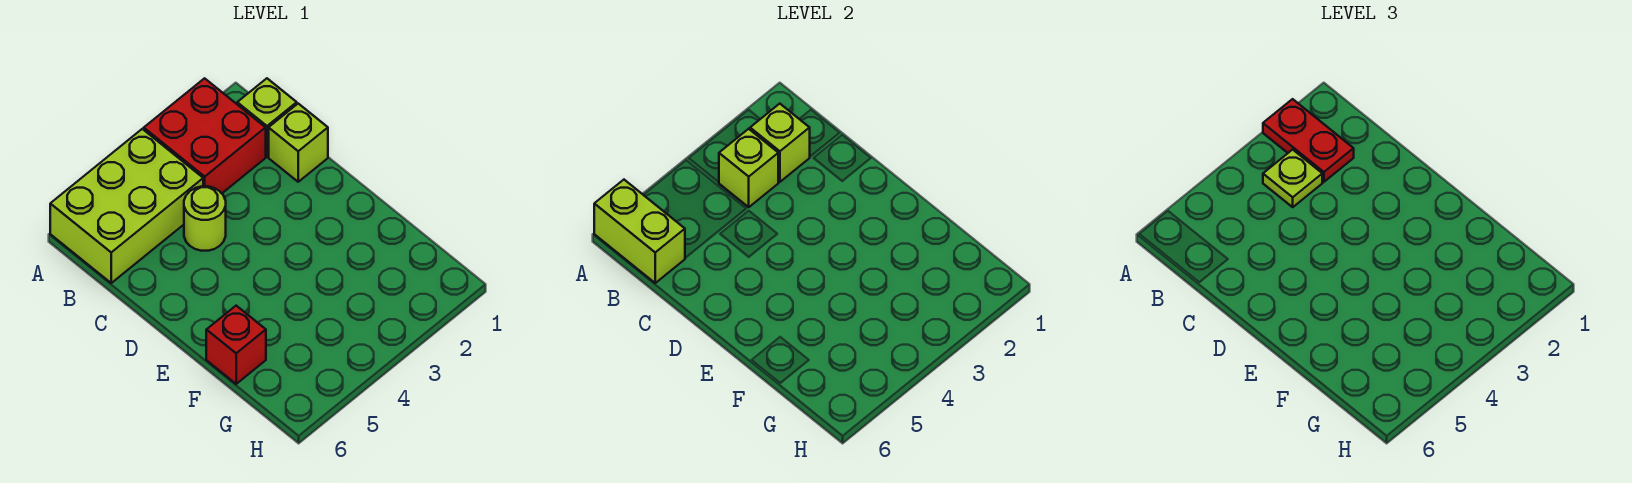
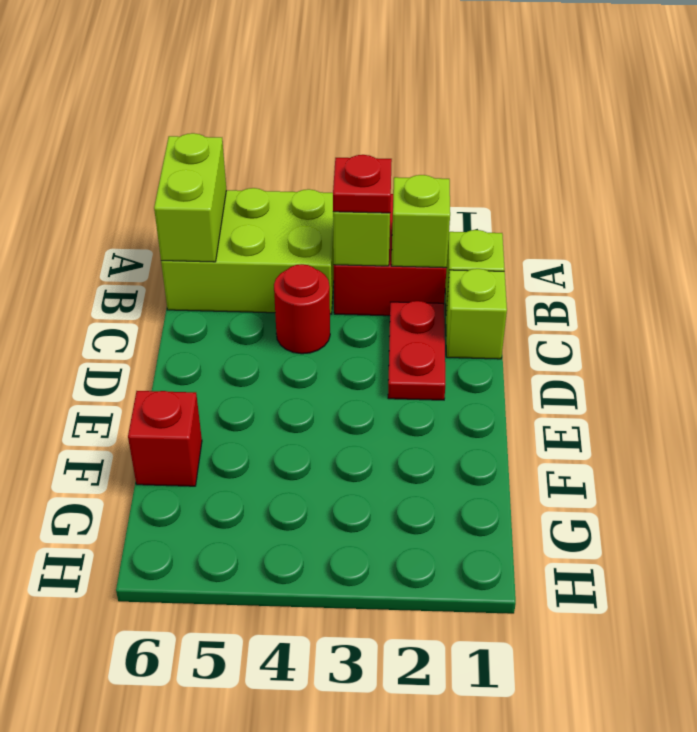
red 1x2 plate [1263,99,1354,182] -> red 1x2 plate moved to [388,301,445,400]
lime 1x1 plate [1263,150,1322,207] -> red 1x1 plate [333,155,392,213]
lime 1x1 round brick [184,186,226,251] -> red 1x1 round brick [274,264,330,354]

